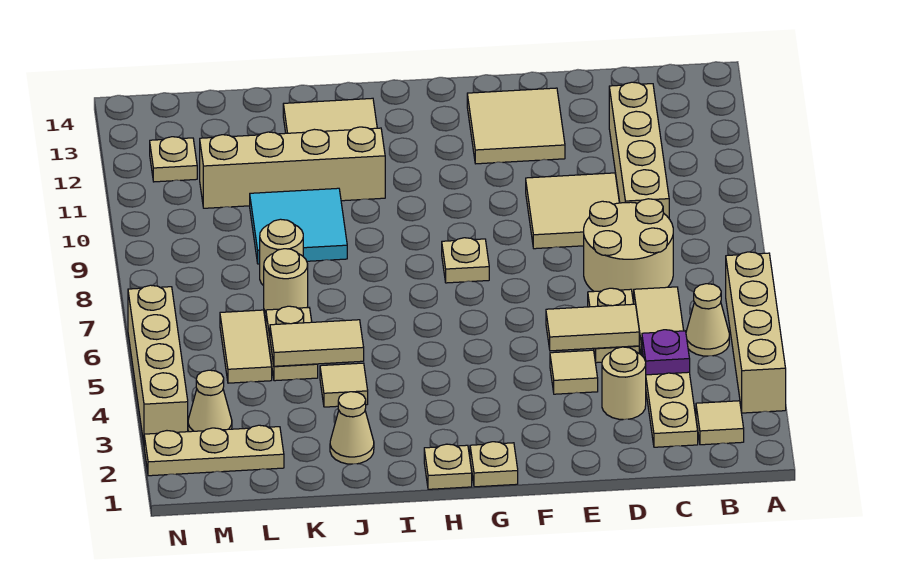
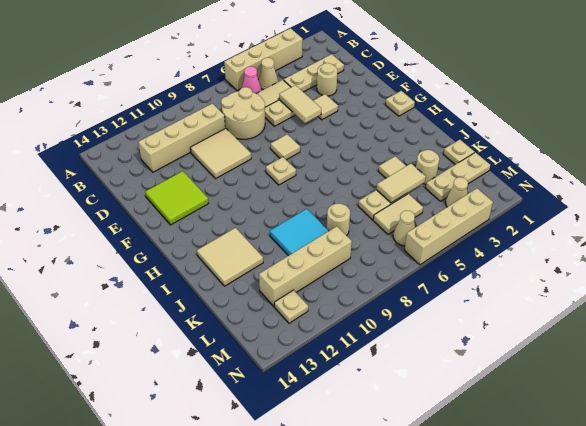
tan 1x1 tile [696,401,744,445] -> tan 1x1 tile moved to [271,134,300,160]
none -> pink 1x1 cone [242,66,261,94]
purple 1x1 plate [642,330,690,375] -> none
tan 2x2 tile [467,88,565,164] -> lime 2x2 tile [145,171,209,225]
tan 1x1 plate [424,444,472,489] -> tan 1x1 plate moved to [444,140,475,165]
tan 1x4 brick [200,127,385,208] -> tan 1x4 brick turned to [259,226,352,306]
tan 1x1 cone [330,392,374,464] -> tan 1x1 cone moved to [393,210,415,246]
tan 1x2 tile [270,320,364,366] -> tan 1x2 tile turned to [377,164,426,203]
tan 1x1 round brick [264,249,308,313] -> tan 1x1 round brick moved to [416,150,439,184]
tan 1x3 plate [144,425,284,476] -> tan 1x3 plate turned to [426,152,490,201]

